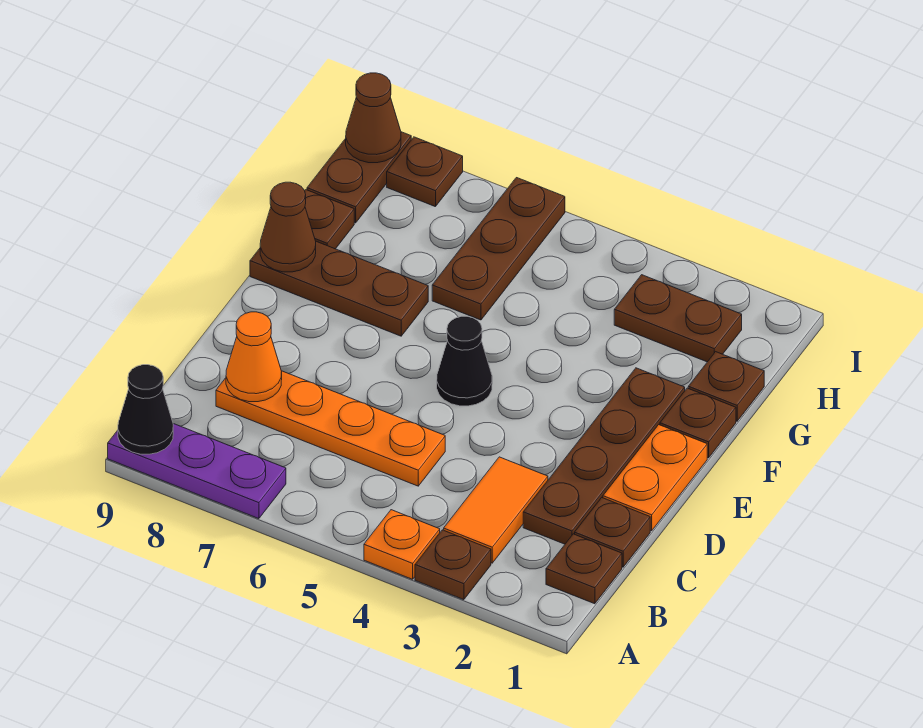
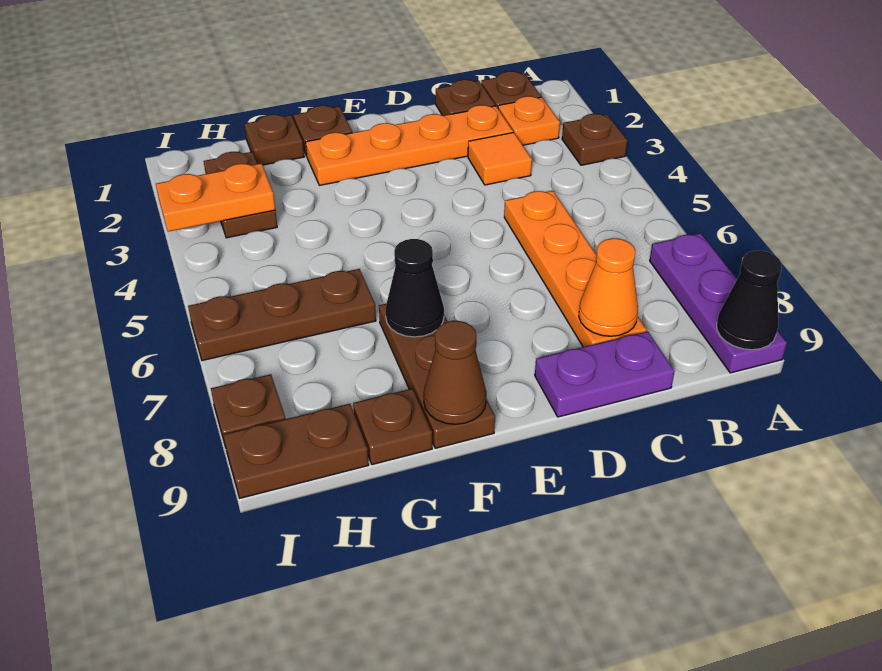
orange 1x1 plate [364,510,440,579] -> orange 1x1 plate moved to [498,96,560,145]
orange 1x2 tile [444,457,548,563] -> orange 1x1 tile [468,132,532,185]
brown 1x4 plate [523,368,685,544] -> orange 1x4 plate [306,105,513,185]
none -> purple 1x2 plate [535,331,675,417]
orange 1x2 plate [603,425,707,531] -> orange 1x2 plate moved to [156,163,275,232]
black 1x1 cone [437,316,492,406] -> black 1x1 cone moved to [385,239,444,337]
brown 1x1 cone [346,73,401,163] -> none

